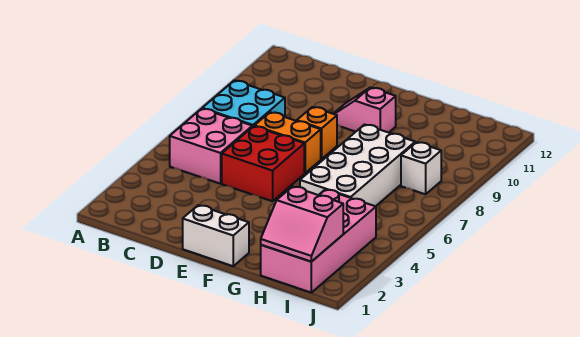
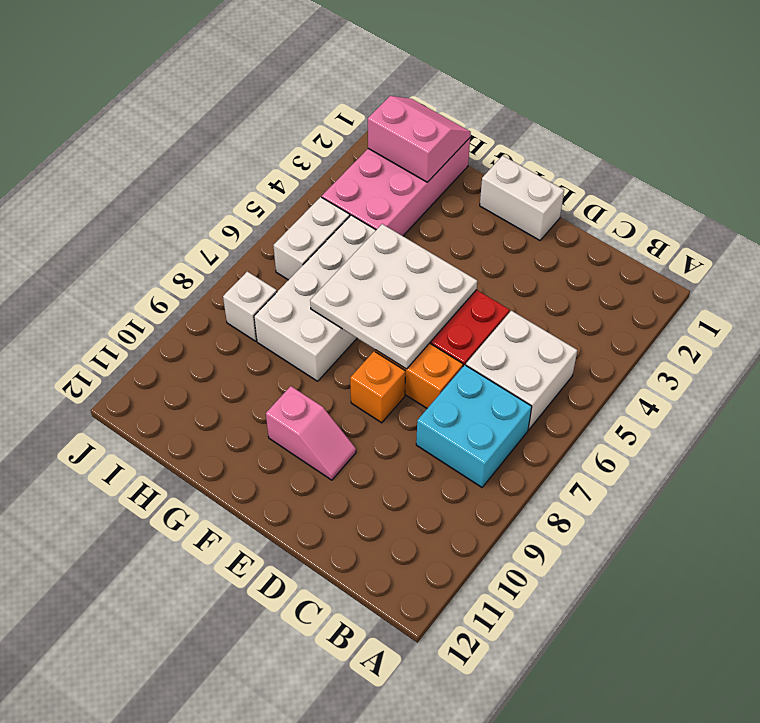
pink 2x2 brick [170,109,252,184] -> white 2x2 brick [466,311,577,430]
none -> white 3x3 plate [310,224,477,369]
none -> white 1x2 brick [273,197,350,280]

